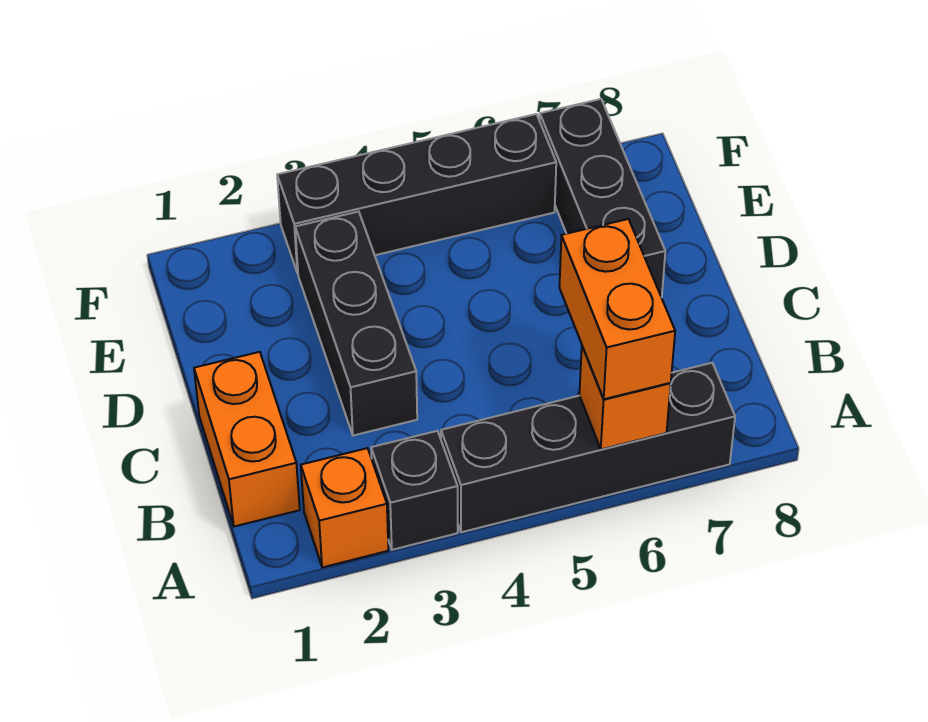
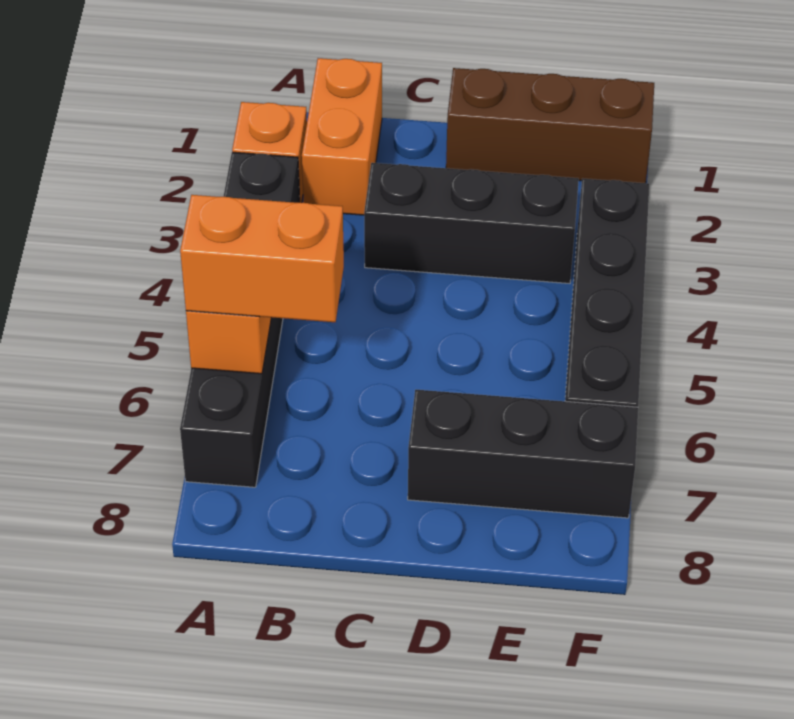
orange 1x2 brick [194,352,300,527] -> orange 1x2 brick turned to [302,58,382,215]
none -> brown 1x3 brick [446,68,654,183]

